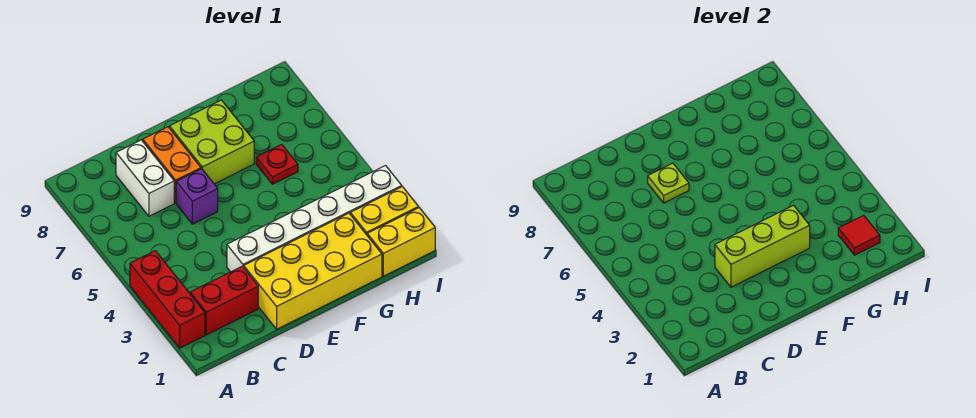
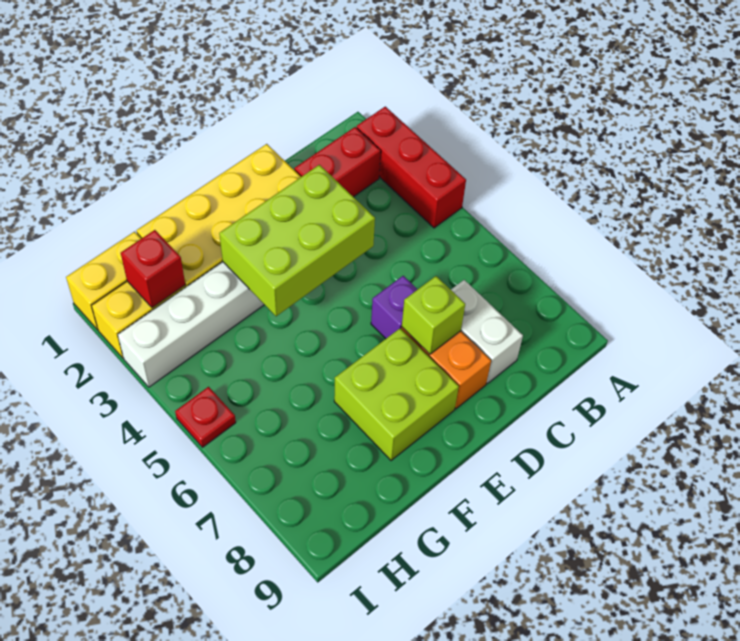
lime 1x3 brick [715,205,810,287] -> lime 2x3 brick [219,165,375,316]
lime 1x1 plate [648,163,689,203] -> lime 1x1 brick [402,276,465,354]
red 1x1 plate [256,144,298,184] -> red 1x1 plate moved to [175,387,236,447]
red 1x1 tile [838,215,880,255] -> red 1x1 brick [121,230,185,308]

